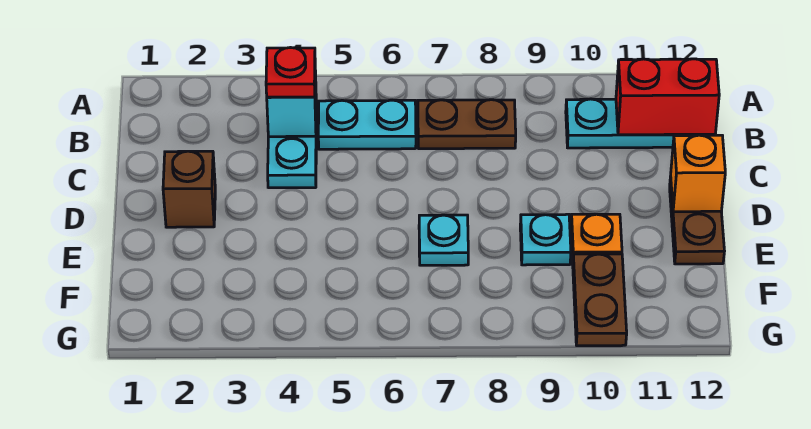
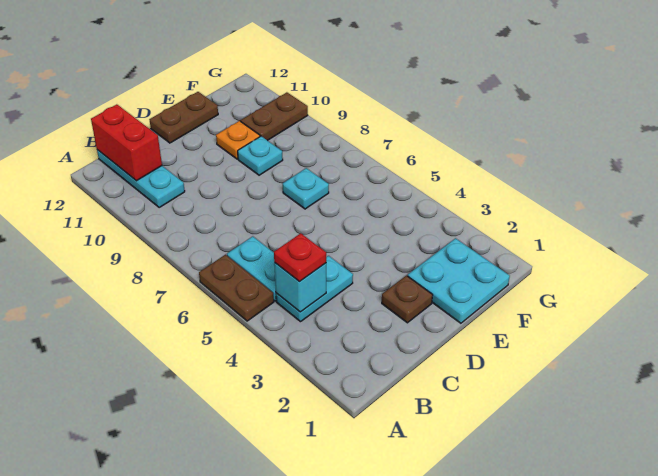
brown 1x2 plate [418,100,516,149] -> brown 1x2 plate moved to [199,255,274,321]
brown 1x1 brick [163,151,215,227] -> brown 1x1 plate [382,276,432,323]
orange 1x1 brick [671,135,725,212] -> none
none -> cyan 2x2 plate [408,238,510,323]

